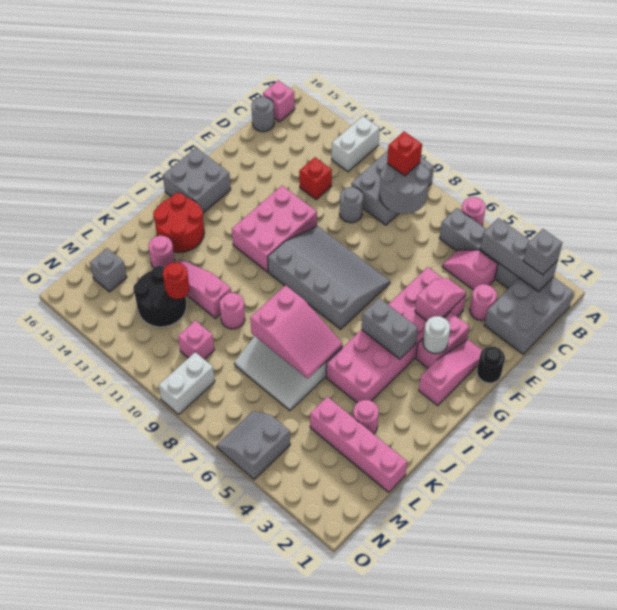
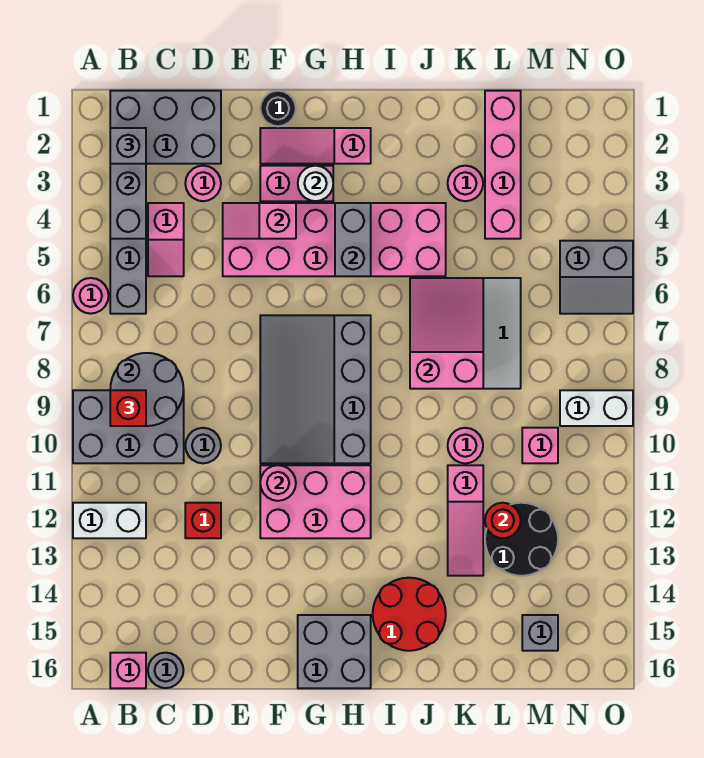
pink 1x1 round brick [149,236,175,268] -> pink 1x1 round brick moved to [260,465,296,501]

